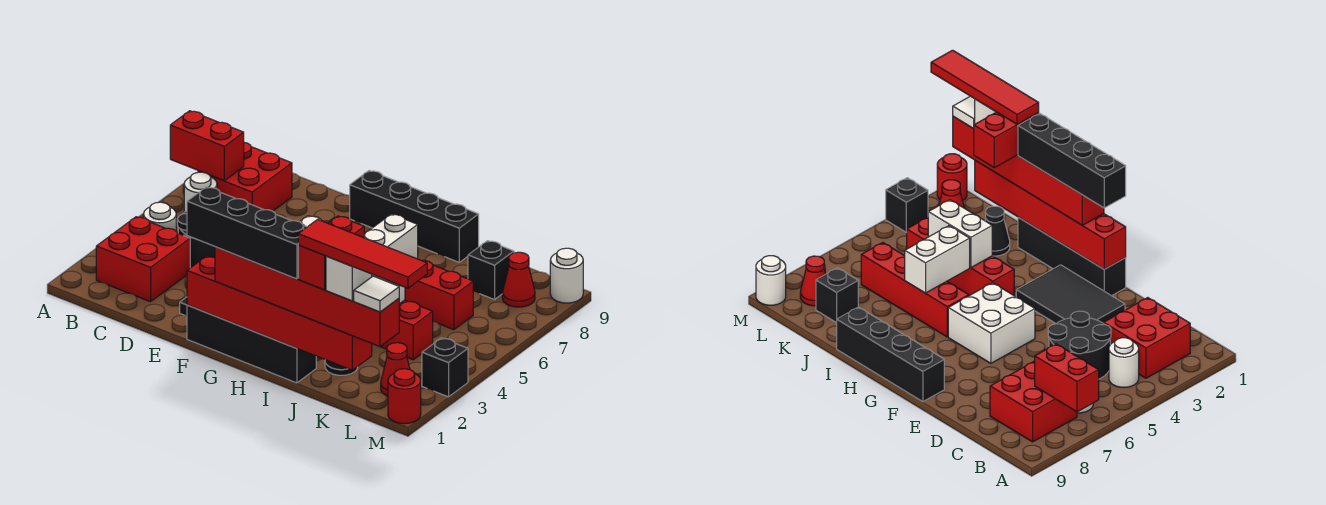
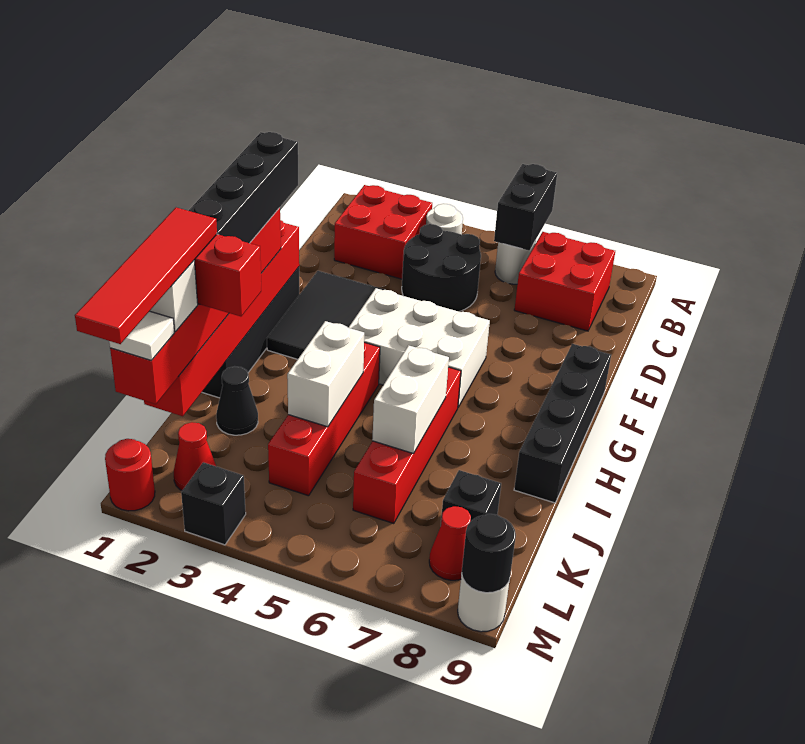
none -> black 1x2 brick [494,164,557,250]
red 1x2 brick [170,111,244,181] -> none
white 2x2 brick [948,283,1035,363] -> white 2x3 brick [348,288,490,407]
white 1x2 brick [364,214,418,259] -> white 1x2 brick turned to [372,345,449,454]
none -> black 1x1 round brick [462,514,516,593]

